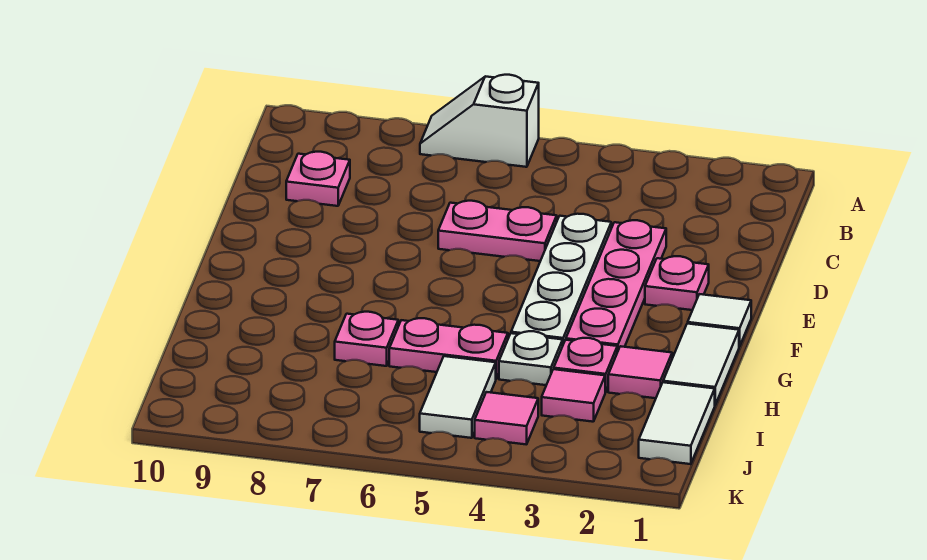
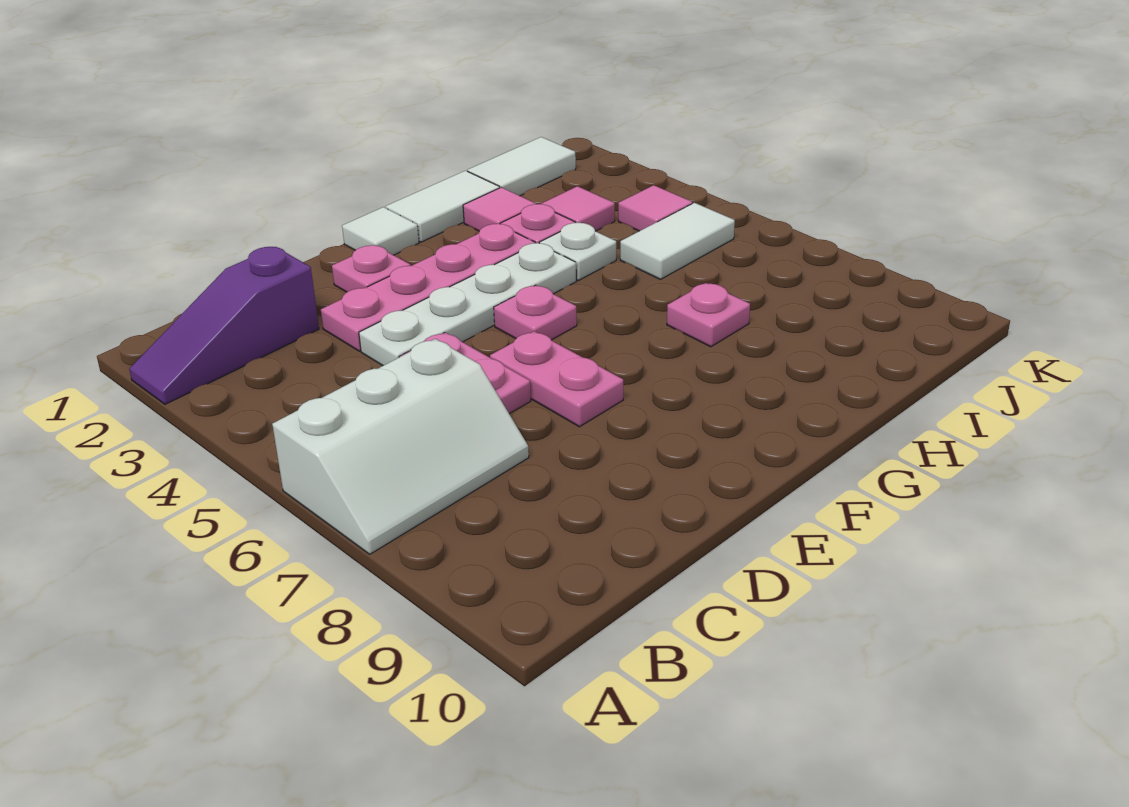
none -> purple 1x3 slope [129,247,319,404]
white 1x2 slope [420,75,539,167] -> white 2x3 slope [272,339,529,554]
pink 1x1 plate [286,152,350,206] -> pink 1x1 plate moved to [494,285,577,340]
pink 1x2 plate [389,318,508,378] -> pink 1x2 plate moved to [490,331,623,427]

